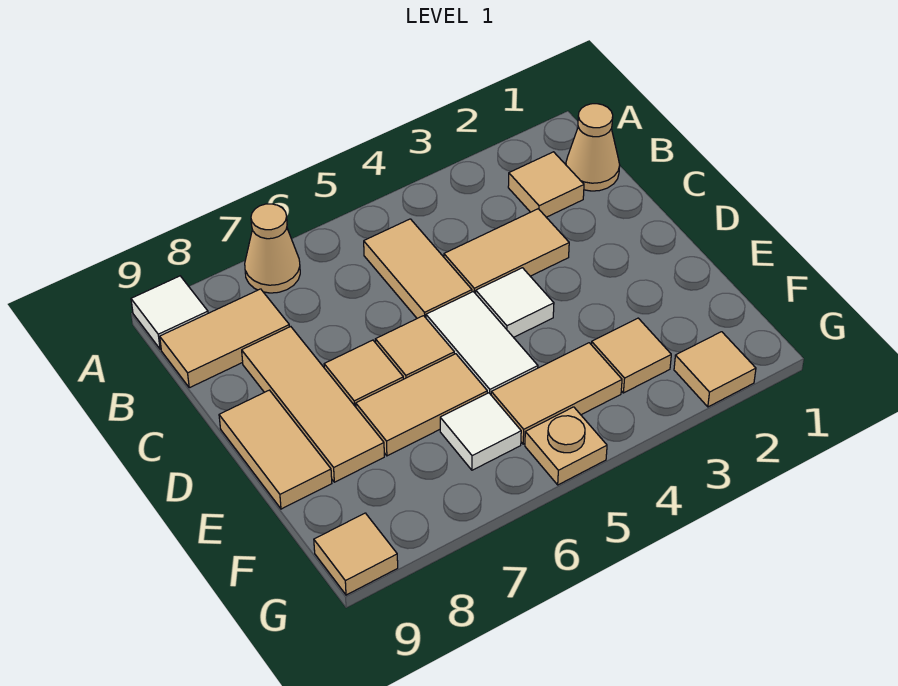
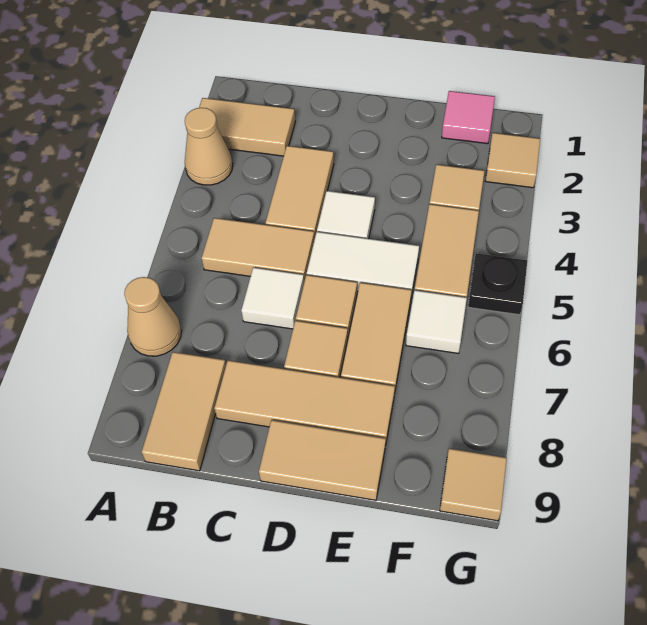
white 1x1 tile [131,276,208,349] -> white 1x1 tile moved to [241,268,304,329]
tan 1x1 cone [566,104,620,191] -> tan 1x1 cone moved to [185,108,233,185]
tan 1x1 tile [508,152,584,217] -> tan 1x2 tile [199,98,295,156]
none -> pink 1x1 tile [442,91,495,144]
tan 1x1 plate [525,407,607,485] -> black 1x1 plate [468,253,527,315]

